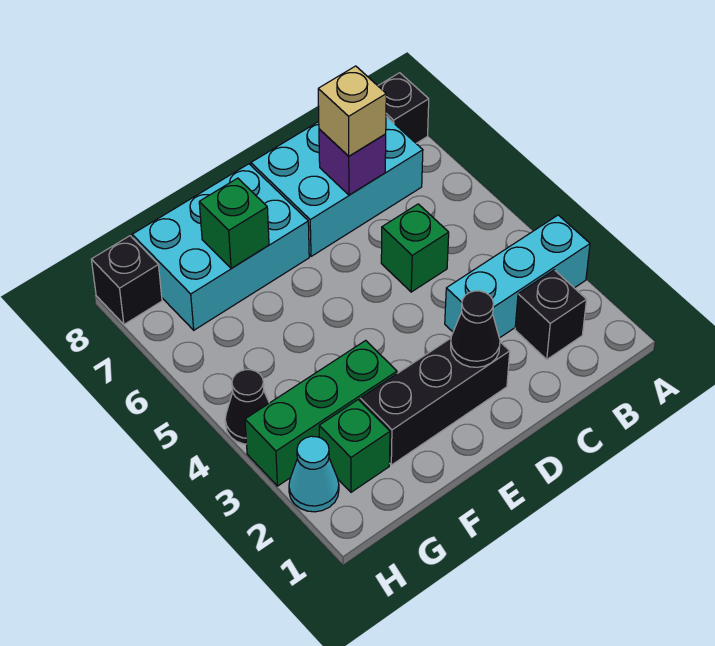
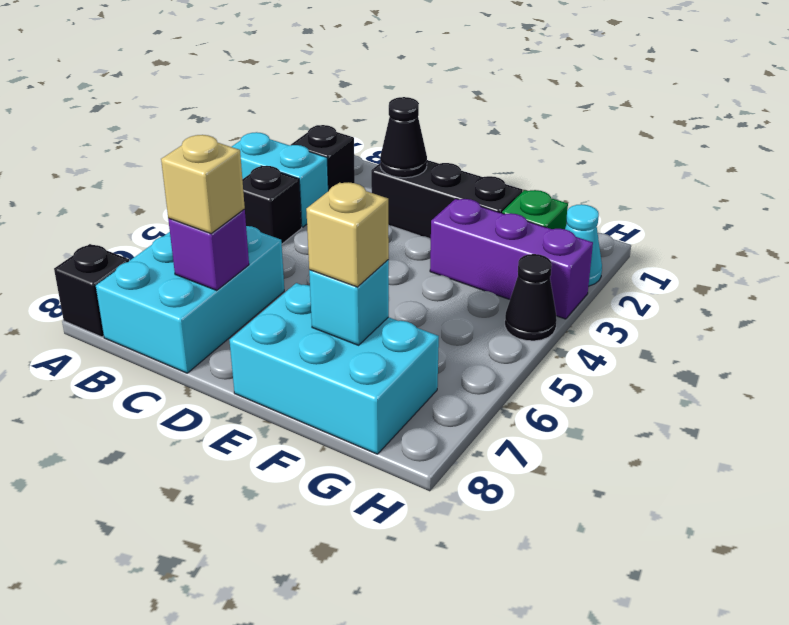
cyan 1x3 brick [445,215,590,338] -> cyan 1x2 brick [232,132,328,227]
cyan 2x3 brick [251,117,423,256] -> cyan 2x3 brick turned to [96,226,284,373]
green 1x1 brick [381,204,449,292] -> none
green 1x3 brick [245,341,397,486] -> purple 1x3 brick [430,199,593,319]
green 1x1 brick [199,178,269,268] -> cyan 1x1 brick [309,260,389,345]
none -> tan 1x1 brick [306,182,389,287]
black 1x1 brick [91,236,162,324] -> black 1x1 brick moved to [242,166,302,244]

